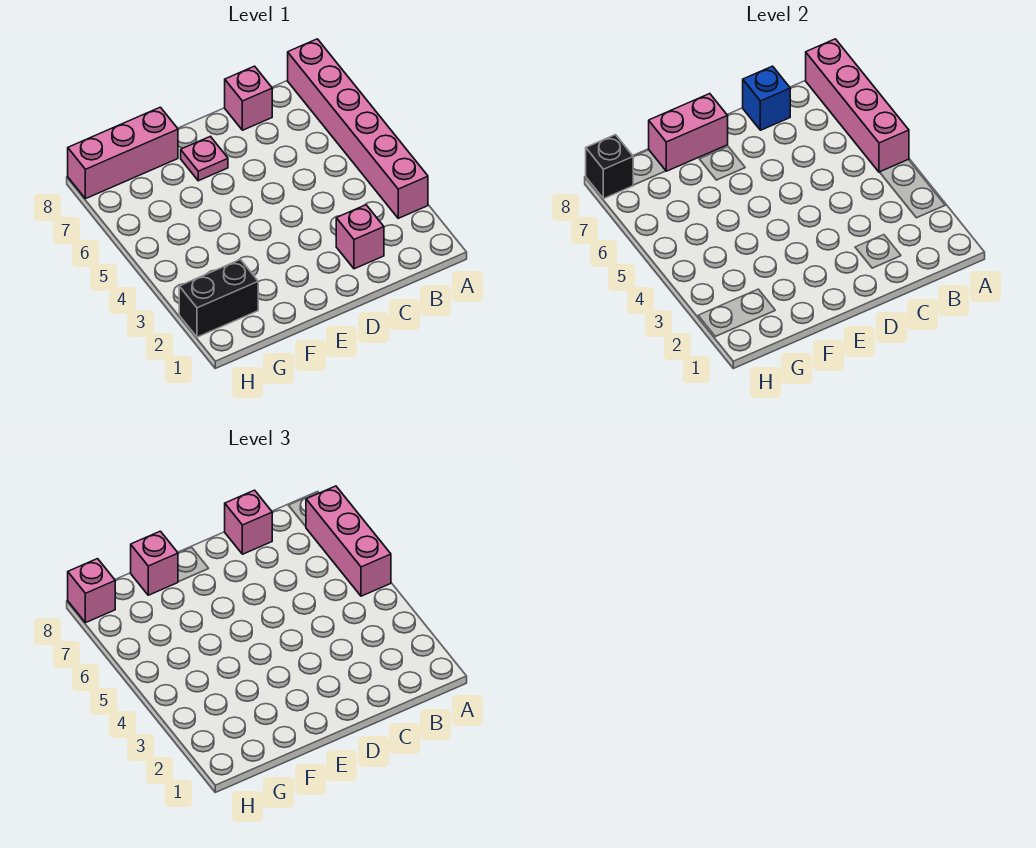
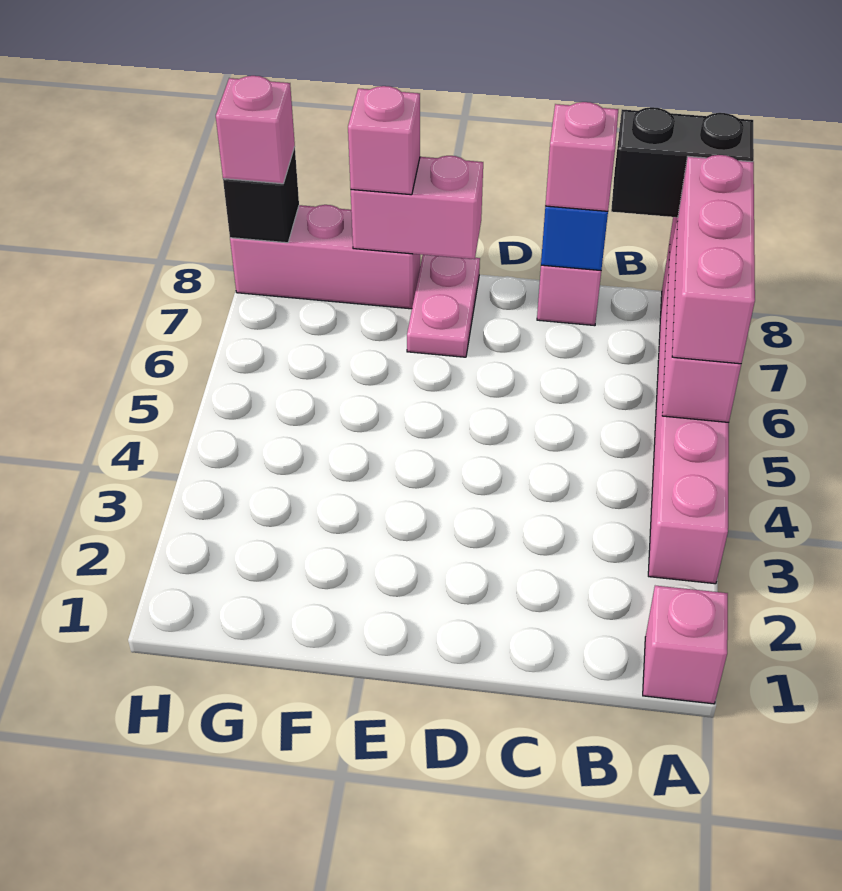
pink 1x1 brick [336,205,384,269] -> pink 1x1 brick moved to [643,586,728,704]
pink 1x1 plate [181,136,228,181] -> pink 1x2 plate [407,255,480,357]
black 1x2 brick [179,260,258,337] -> black 1x2 brick moved to [611,107,754,217]

